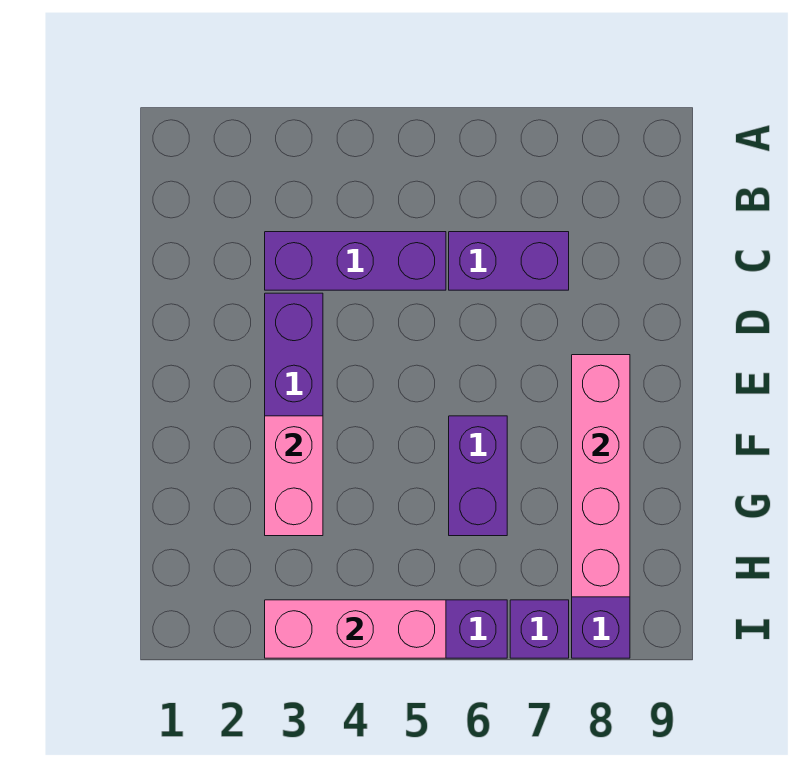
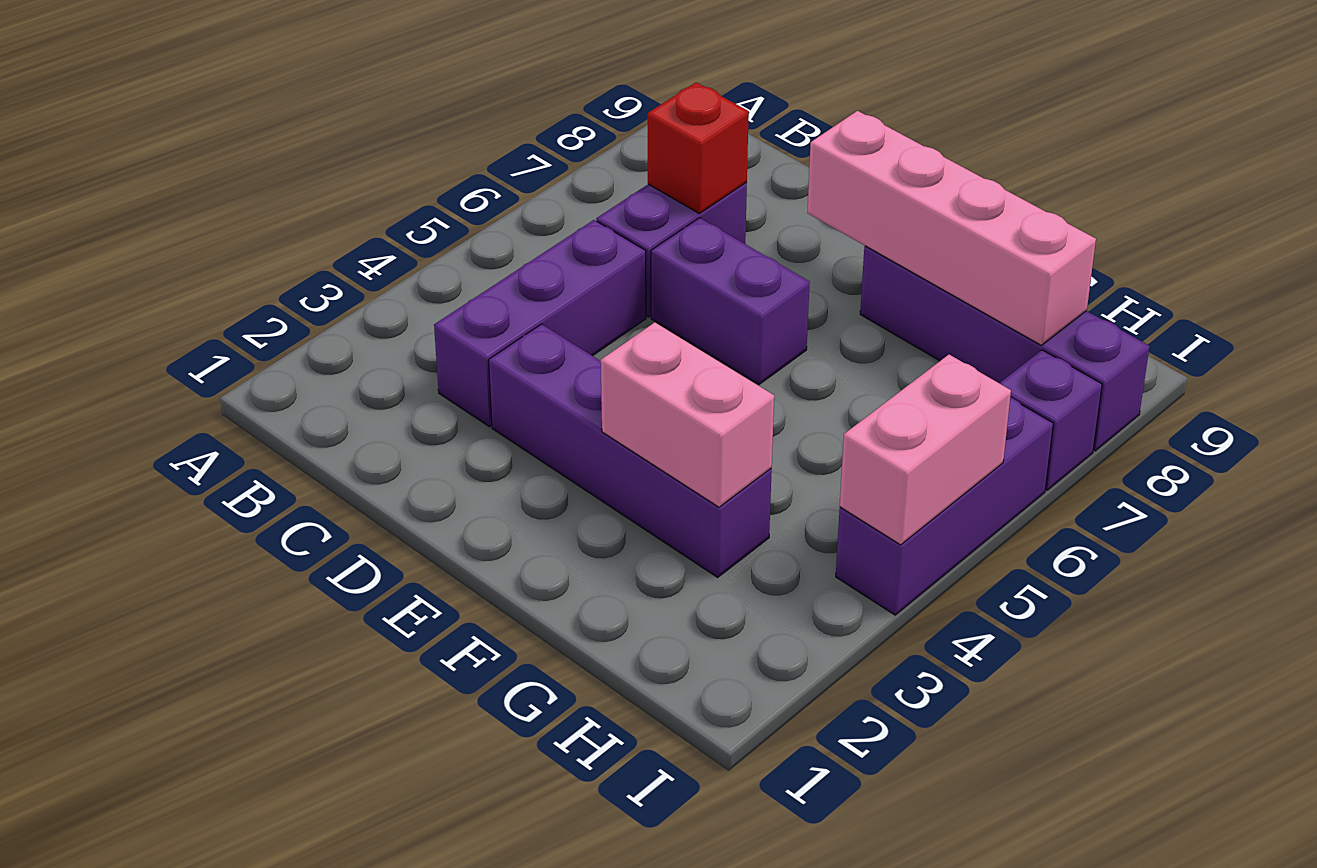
none -> red 1x1 brick [648,82,749,213]
purple 1x2 brick [449,416,507,536] -> purple 1x2 brick moved to [651,218,810,385]
pink 1x3 brick [265,600,446,658] -> pink 1x2 brick [840,355,1011,545]

